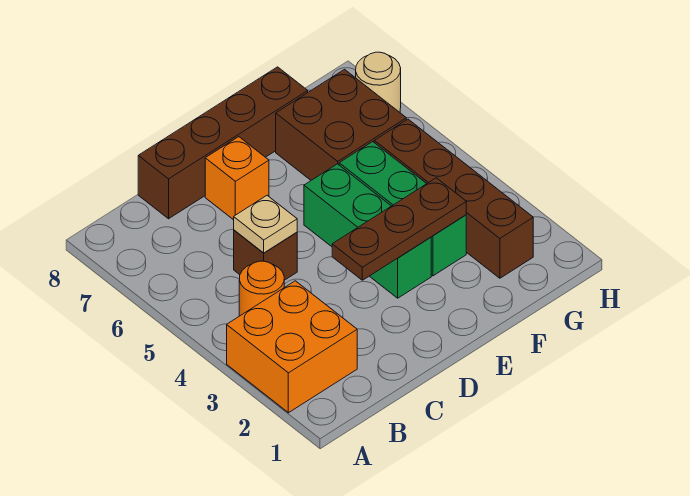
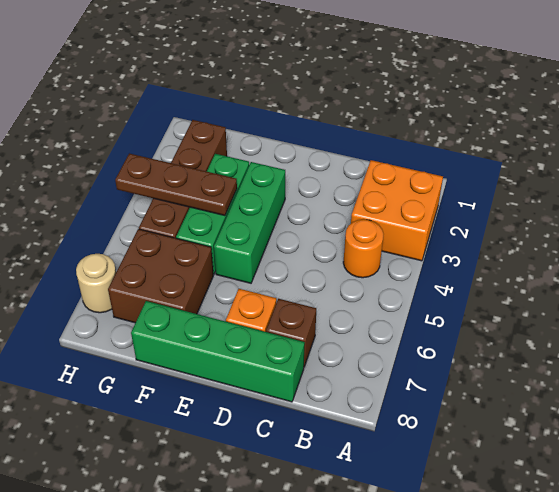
brown 1x1 brick [234,230,297,280] -> brown 1x1 brick moved to [266,299,316,367]
tan 1x1 plate [234,196,297,253] -> none
brown 1x4 brick [138,67,308,219] -> green 1x4 brick [131,301,305,402]
brown 1x3 plate [332,178,466,280] -> brown 1x3 plate moved to [115,153,237,216]

